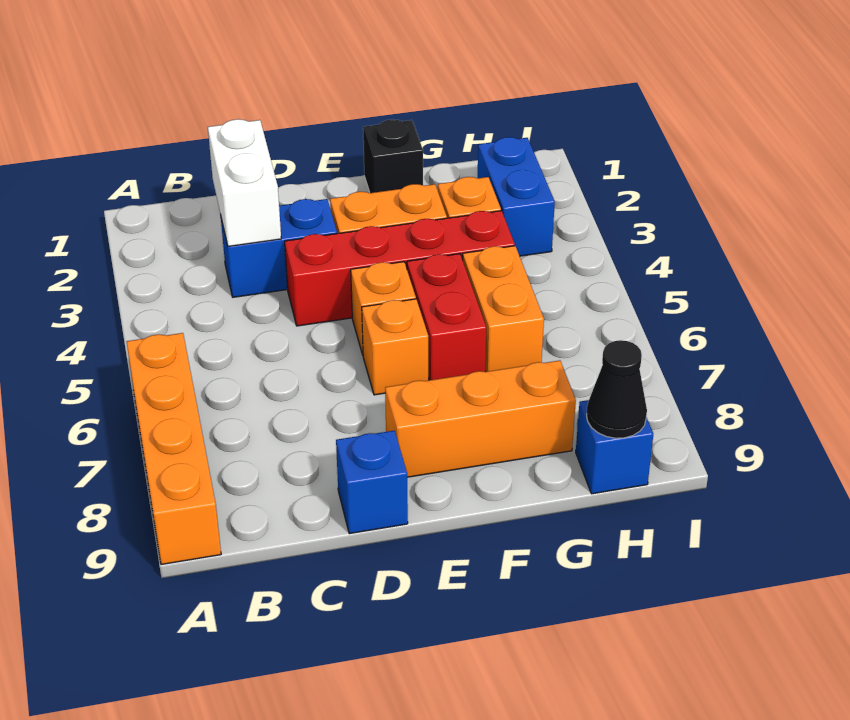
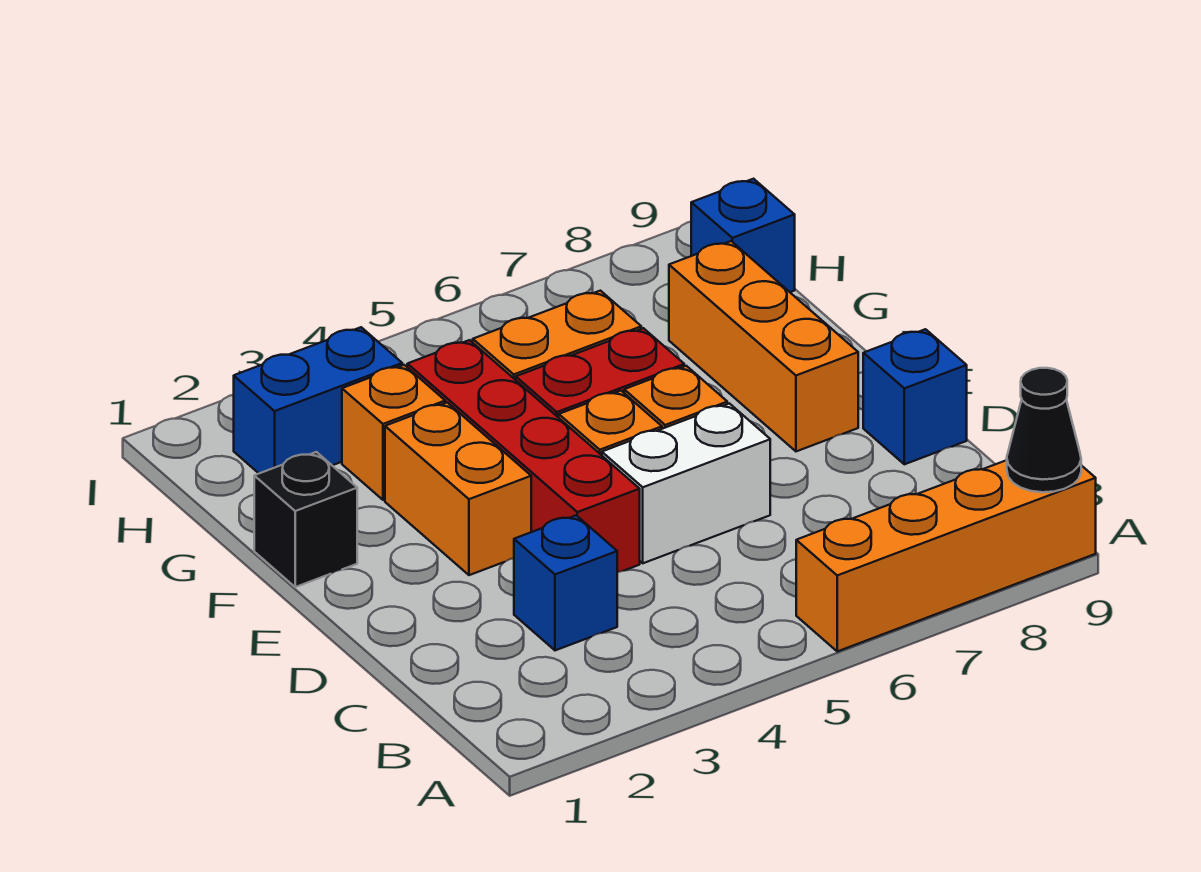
white 1x2 brick [208,119,281,246] -> white 1x2 brick moved to [602,403,770,563]
blue 1x2 brick [221,199,337,297] -> blue 1x1 brick [514,515,617,650]
black 1x1 cone [587,340,647,438] -> black 1x1 cone moved to [1007,368,1081,492]

